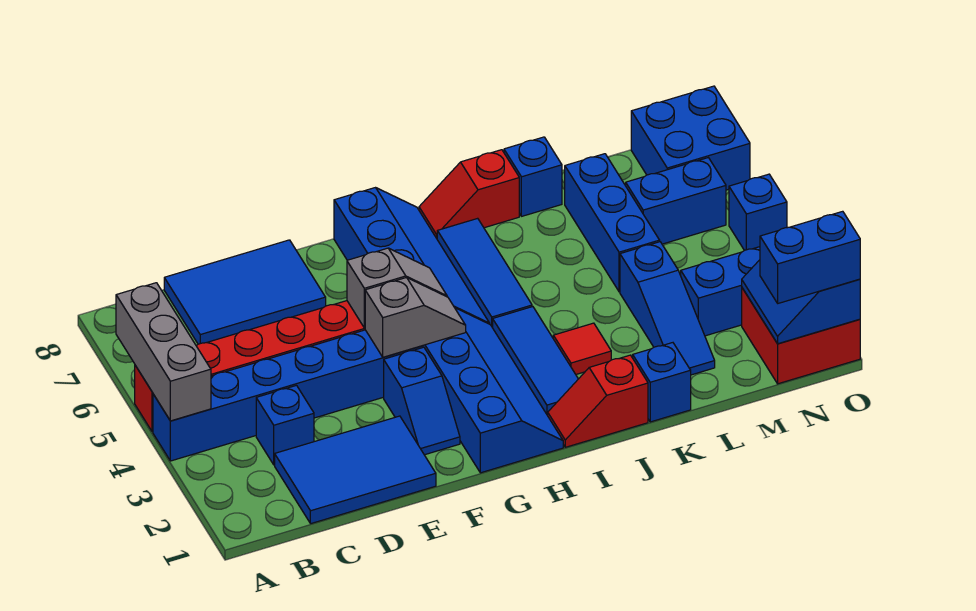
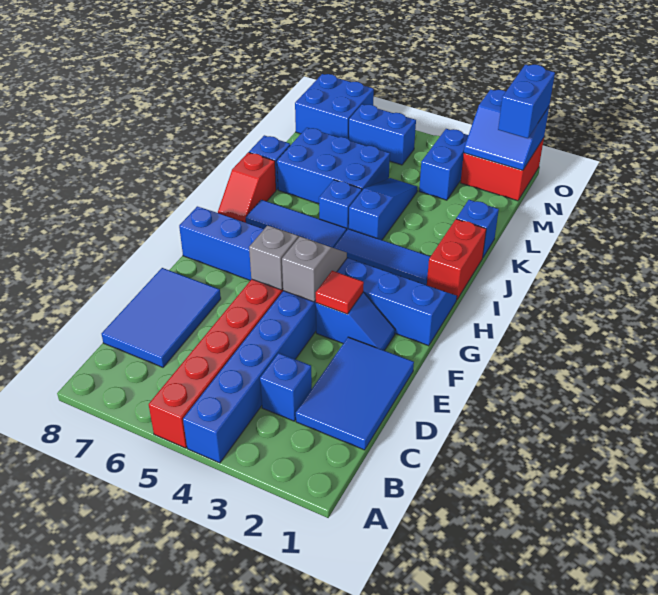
grey 1x3 brick [116,283,211,421] -> none
red 1x2 slope [548,355,648,447] -> red 1x2 brick [427,219,486,299]
red 1x1 tile [553,323,611,374] -> red 1x1 tile moved to [315,271,364,314]
blue 1x3 slope [620,242,715,375] -> blue 1x3 slope turned to [349,178,417,240]
blue 1x3 brick [565,154,660,292] -> blue 2x3 brick [277,128,390,204]
blue 1x2 brick [626,158,726,244] -> blue 1x2 brick turned to [349,104,416,165]
blue 1x1 brick [729,174,787,250] -> blue 1x1 brick moved to [319,180,362,229]

